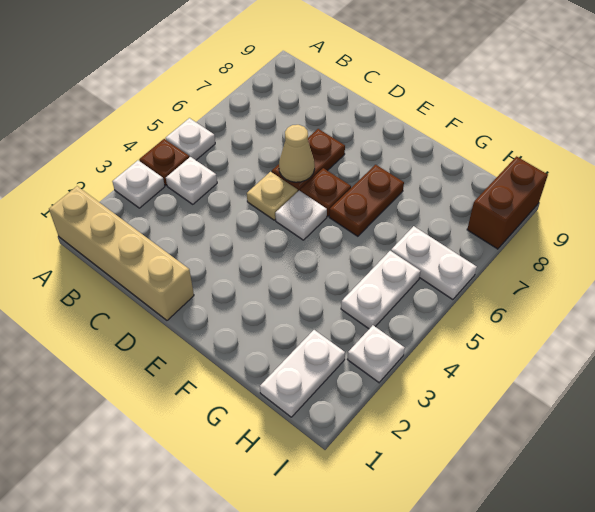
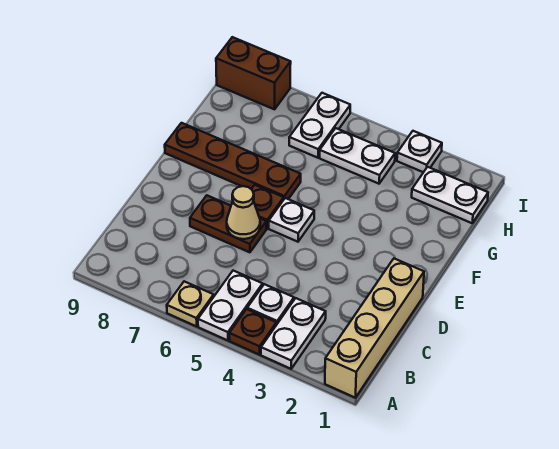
white 1x1 plate [112,160,165,208] -> white 1x2 plate [261,298,326,369]
white 1x1 plate [166,118,215,160] -> white 1x2 plate [198,271,263,340]
tan 1x1 plate [247,172,298,220] -> tan 1x1 plate moved to [167,281,214,326]
brown 1x2 plate [329,165,404,236] -> brown 1x4 plate [165,123,301,199]

